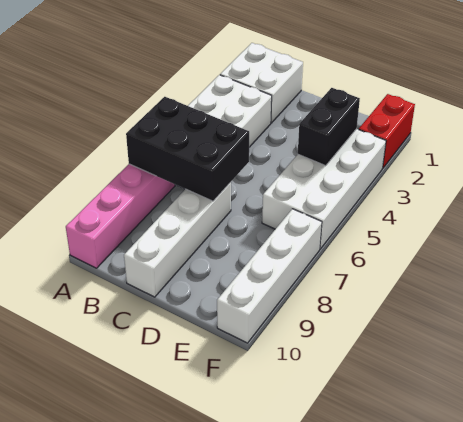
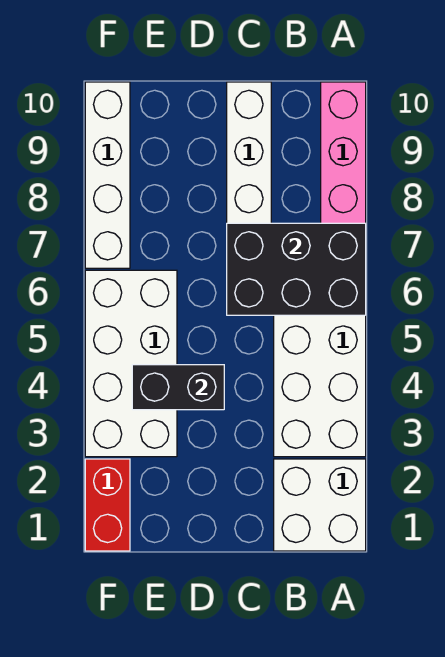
black 1x2 brick [298,88,360,166] -> black 1x2 brick turned to [132,365,224,410]

